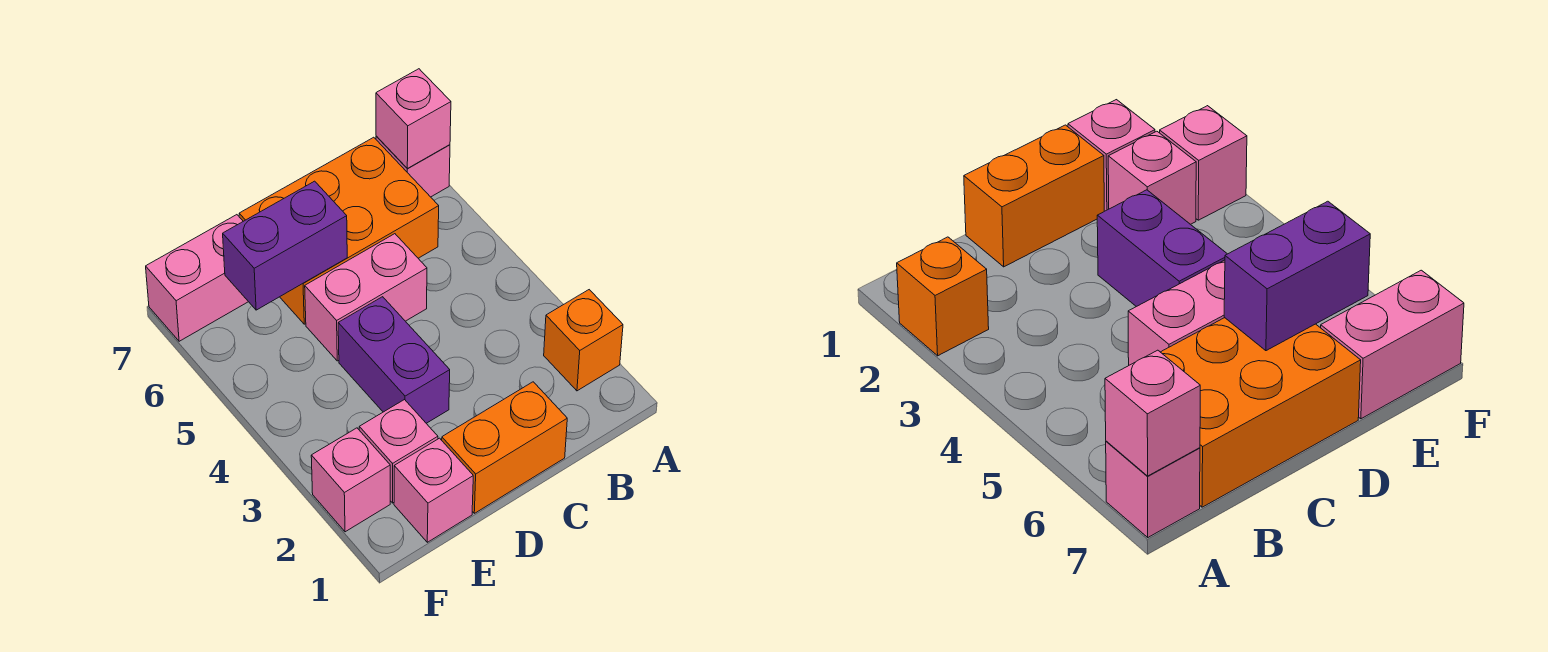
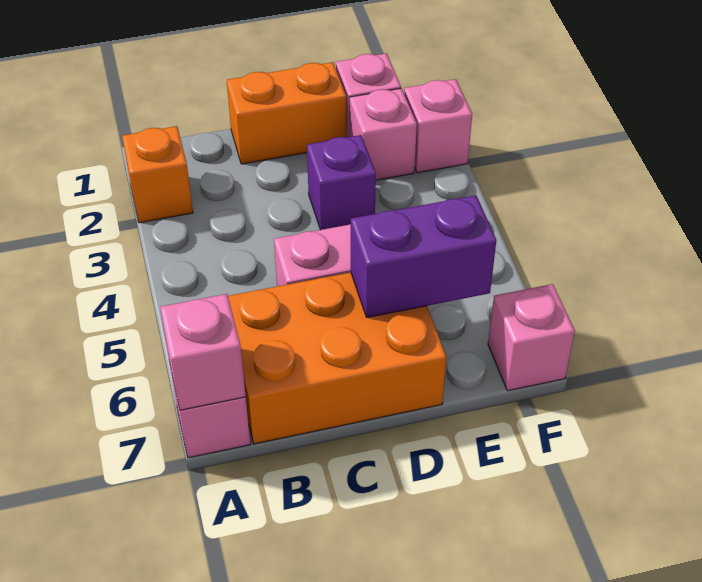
purple 1x2 brick [338,297,450,423] -> purple 1x1 brick [307,135,376,230]
pink 1x2 brick [146,215,248,341] -> pink 1x1 brick [488,284,575,391]

